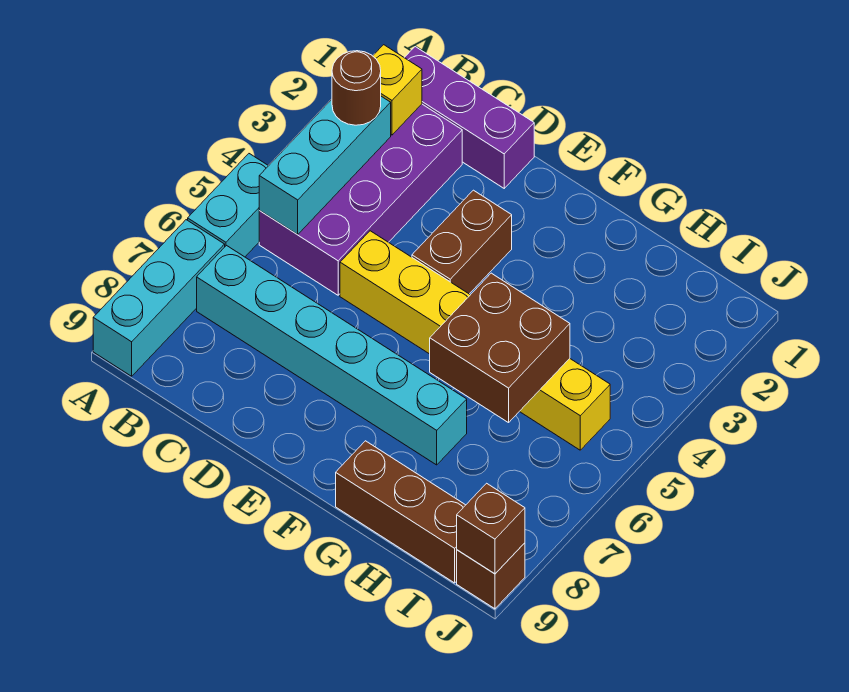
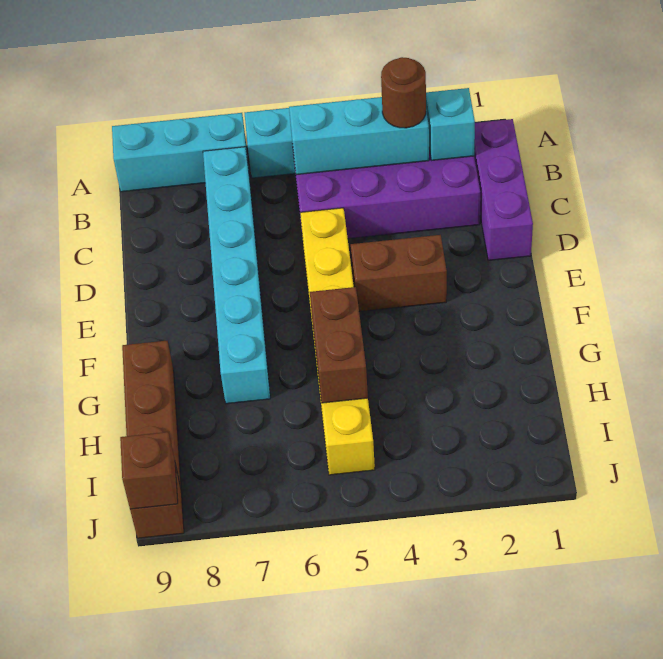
yellow 1x1 brick [373,45,422,135] -> cyan 1x1 brick [426,88,475,160]
brown 2x2 brick [430,273,570,423] -> brown 1x2 brick [310,287,368,403]

